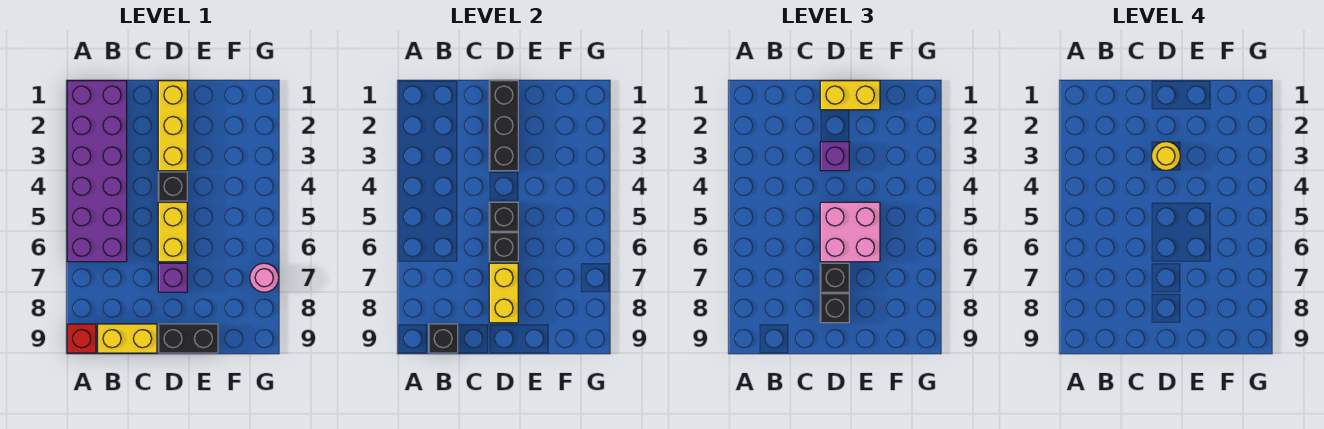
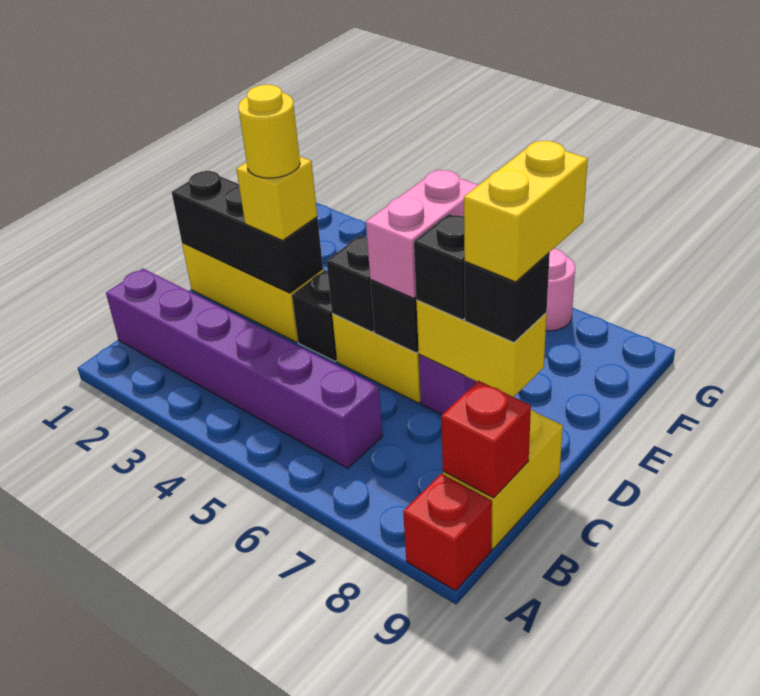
purple 2x6 brick [67,81,127,262] -> purple 1x6 brick [106,269,383,468]
black 1x1 brick [429,324,458,353] -> red 1x1 brick [441,381,531,498]
yellow 1x2 brick [820,81,880,110] -> yellow 1x2 brick moved to [464,141,588,282]
purple 1x1 brick [820,142,849,171] -> yellow 1x1 brick [236,157,317,240]
pink 2x2 brick [820,202,880,262] -> pink 1x2 brick [366,170,478,298]
black 1x2 brick [158,324,218,353] -> none

